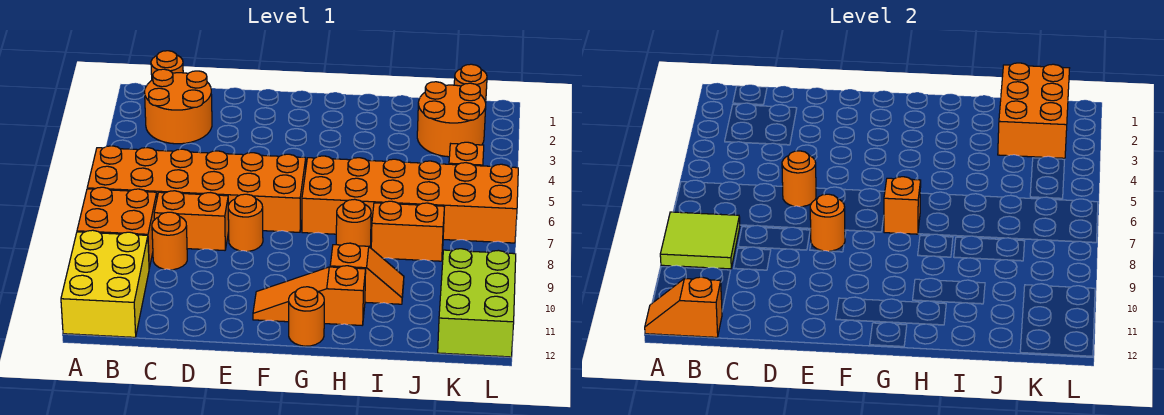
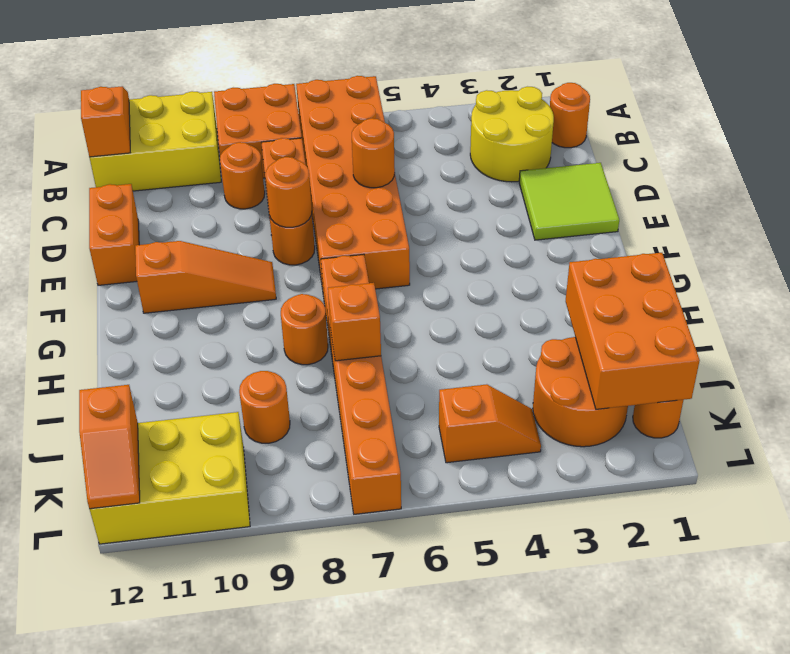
lime 2x2 tile [660,212,740,269] -> lime 2x2 tile moved to [519,163,619,240]
orange 2x2 round brick [145,69,212,144] -> yellow 2x2 round brick [470,87,554,182]
orange 1x3 slope [253,266,366,325] -> orange 1x3 slope turned to [135,241,276,313]
orange 2x6 brick [302,156,518,243] -> orange 1x6 brick [321,254,401,514]
orange 1x1 brick [884,177,921,234] -> orange 1x1 brick moved to [328,283,381,361]
orange 1x1 round brick [289,287,324,346] -> orange 1x1 round brick moved to [239,371,290,443]
orange 1x2 slope [330,243,404,304] -> orange 1x2 slope moved to [79,385,140,509]
orange 1x2 brick [371,201,444,261] -> orange 1x2 brick moved to [89,184,139,285]
orange 2x3 brick [998,63,1070,158] -> orange 2x3 brick turned to [566,253,700,409]
lime 2x3 brick [438,249,516,357] -> yellow 2x3 brick [90,412,250,544]

